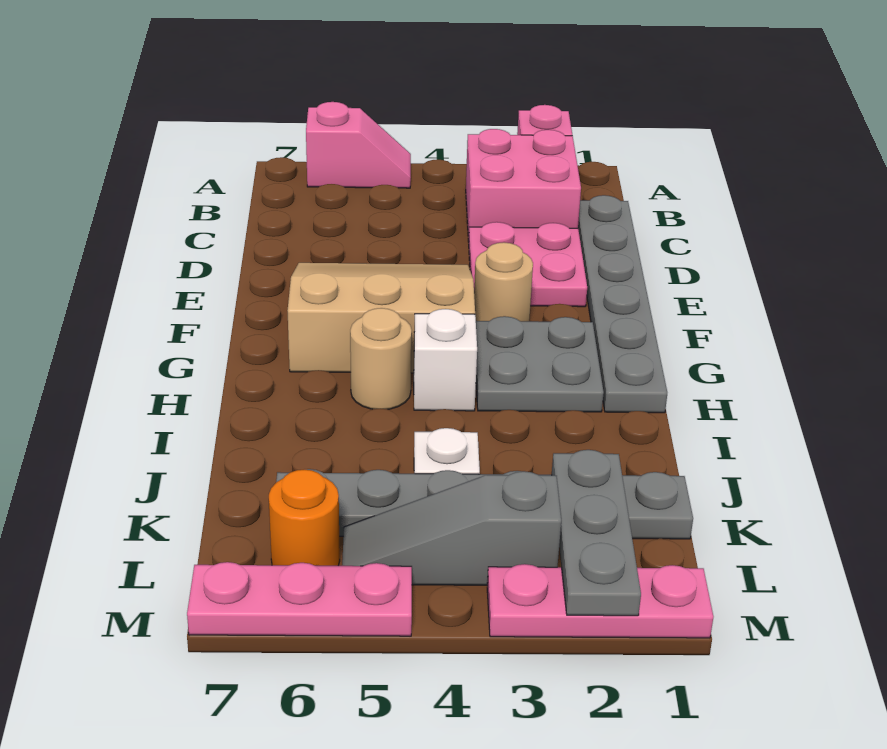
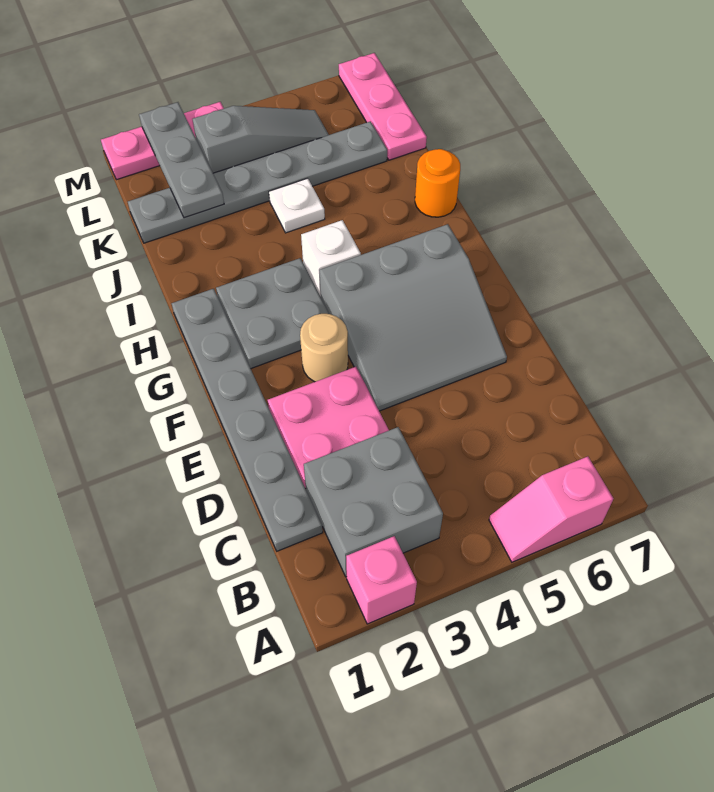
pink 2x2 brick [466,129,581,242] -> grey 2x2 brick [304,427,443,577]
tan 3x3 slope [287,263,475,373] -> grey 3x3 slope [319,224,507,411]
tan 1x1 round brick [350,308,412,409] -> none
orange 1x1 round brick [269,469,340,566] -> orange 1x1 round brick moved to [415,149,460,217]
pink 1x3 plate [187,562,412,636] -> pink 1x3 plate turned to [339,53,427,160]

